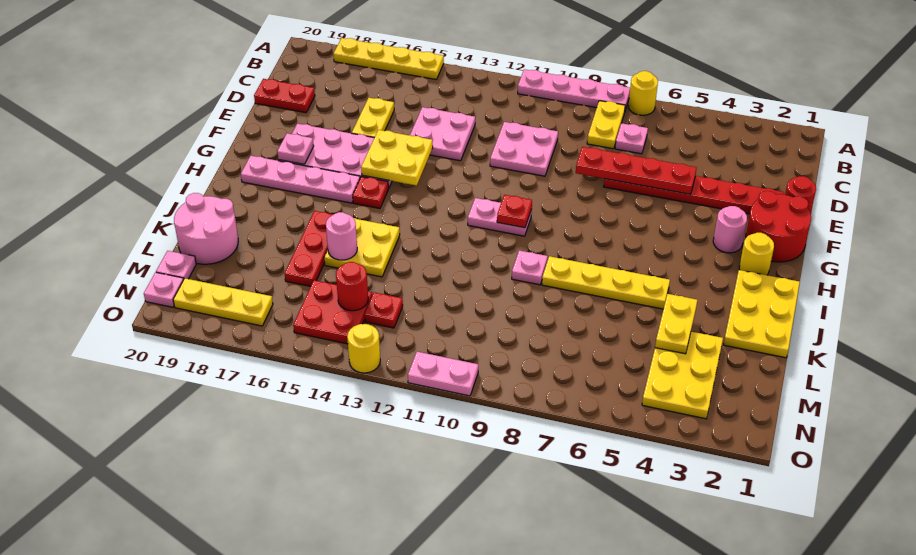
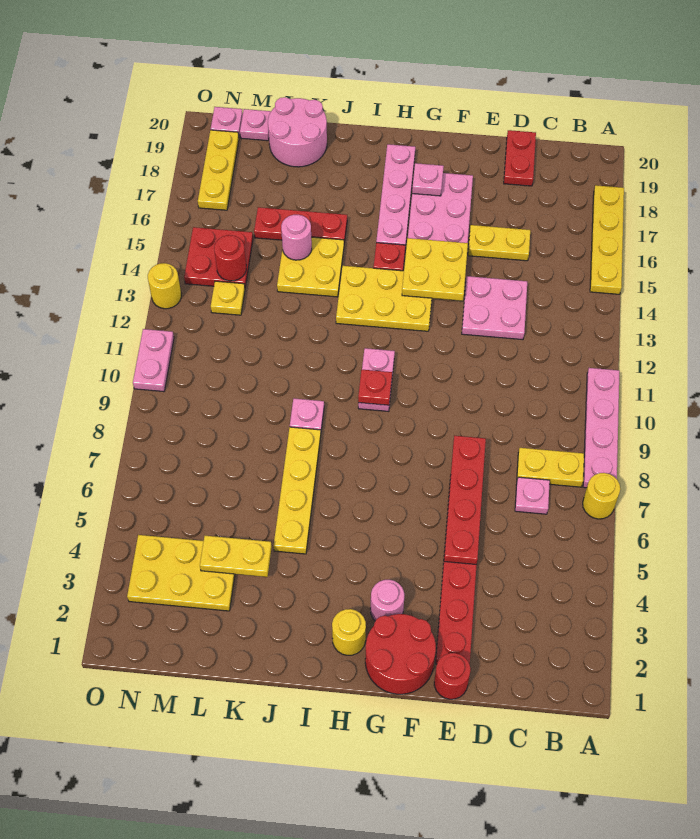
pink 2x2 plate [490,122,558,176] -> none
yellow 2x3 plate [724,270,800,358] -> yellow 2x3 plate moved to [336,266,432,331]
red 1x1 plate [365,292,403,328] -> yellow 1x1 plate [211,281,245,315]

